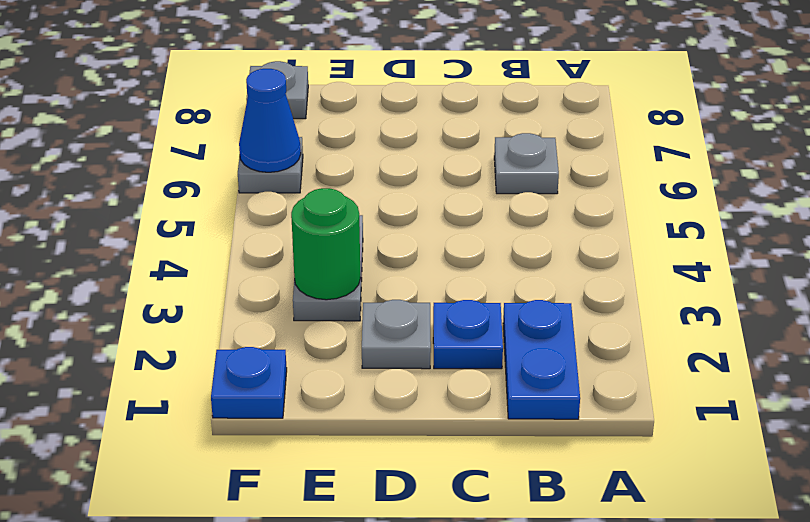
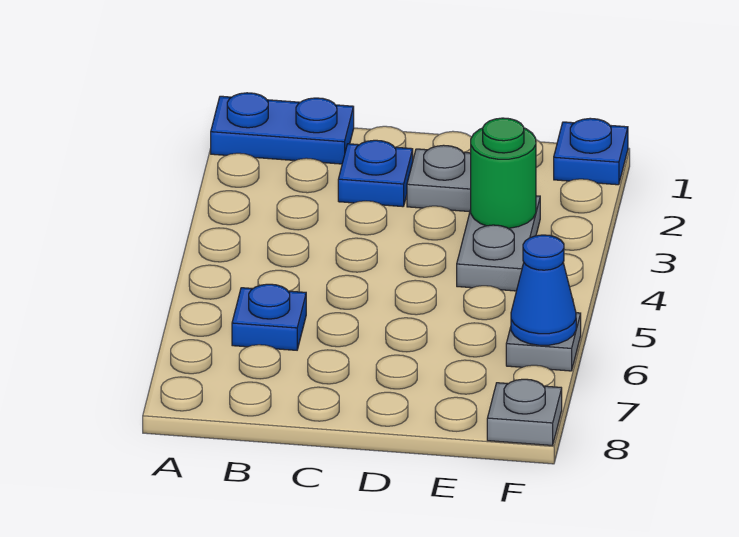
blue 1x2 plate [503,300,580,419] -> blue 1x2 plate turned to [211,93,354,164]
grey 1x1 plate [494,133,559,194] -> blue 1x1 plate [232,284,306,350]

